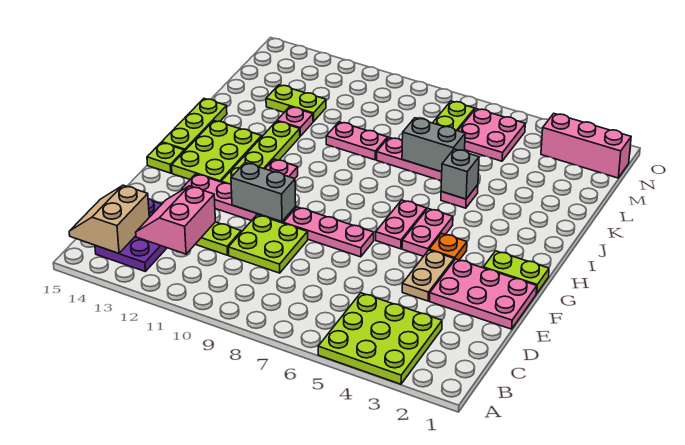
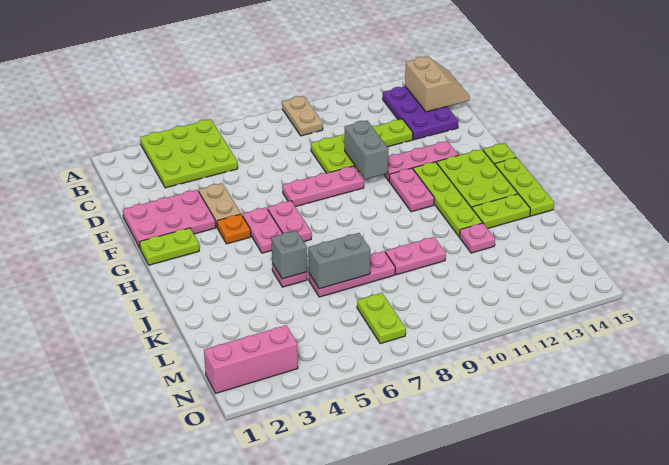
none -> tan 1x2 plate [282,96,323,136]
pink 2x2 slope [136,186,215,254] -> none
grey 1x2 brick [231,163,296,221] -> grey 1x2 brick turned to [345,121,388,179]
lime 1x2 plate [266,85,326,122] -> lime 1x2 plate moved to [472,194,530,229]
pink 2x2 plate [458,109,525,161] -> none

